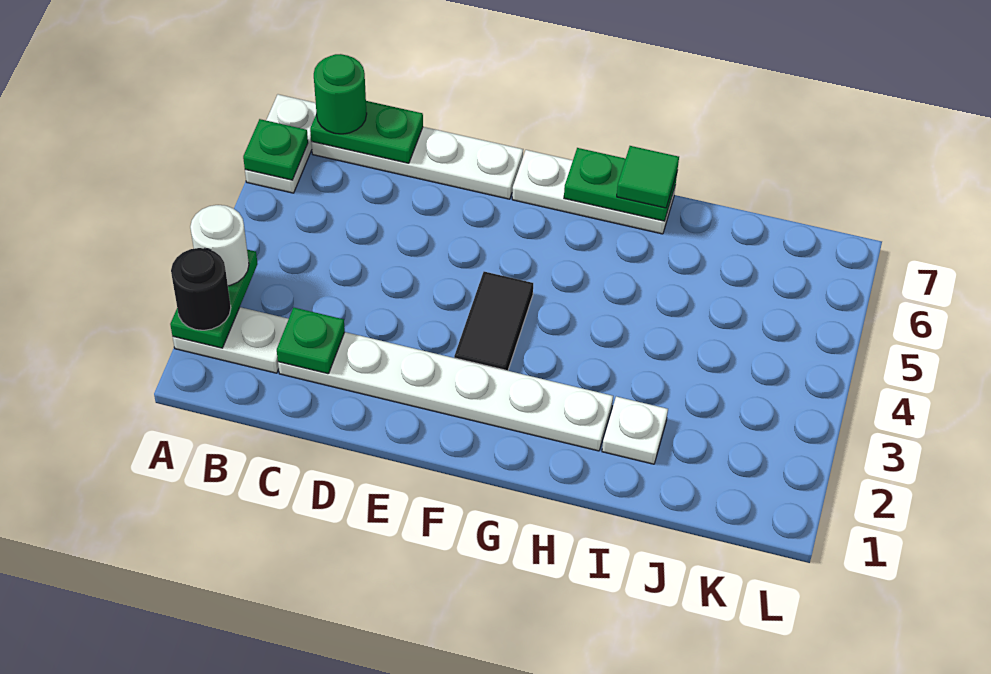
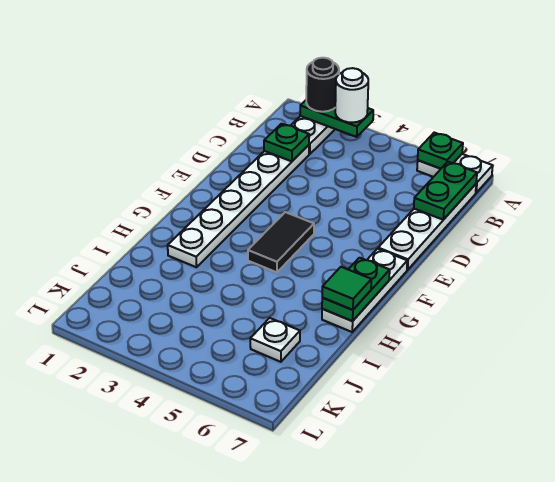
green 1x1 round brick [314,54,367,134] -> none
black 1x2 tile [454,272,533,371] -> black 1x2 tile turned to [248,212,314,272]
white 1x1 plate [602,397,668,464] -> white 1x1 plate moved to [250,318,300,362]

